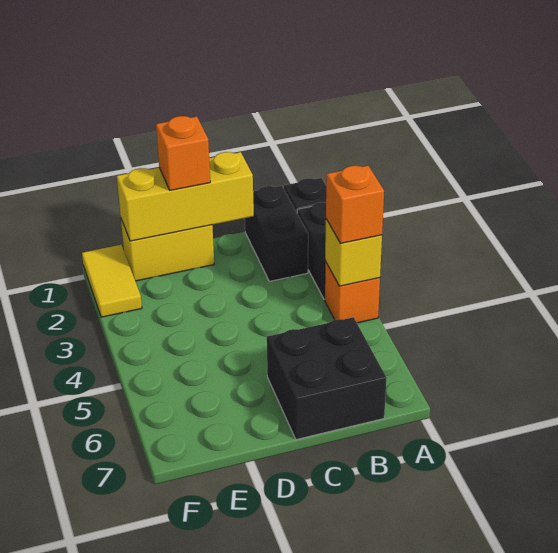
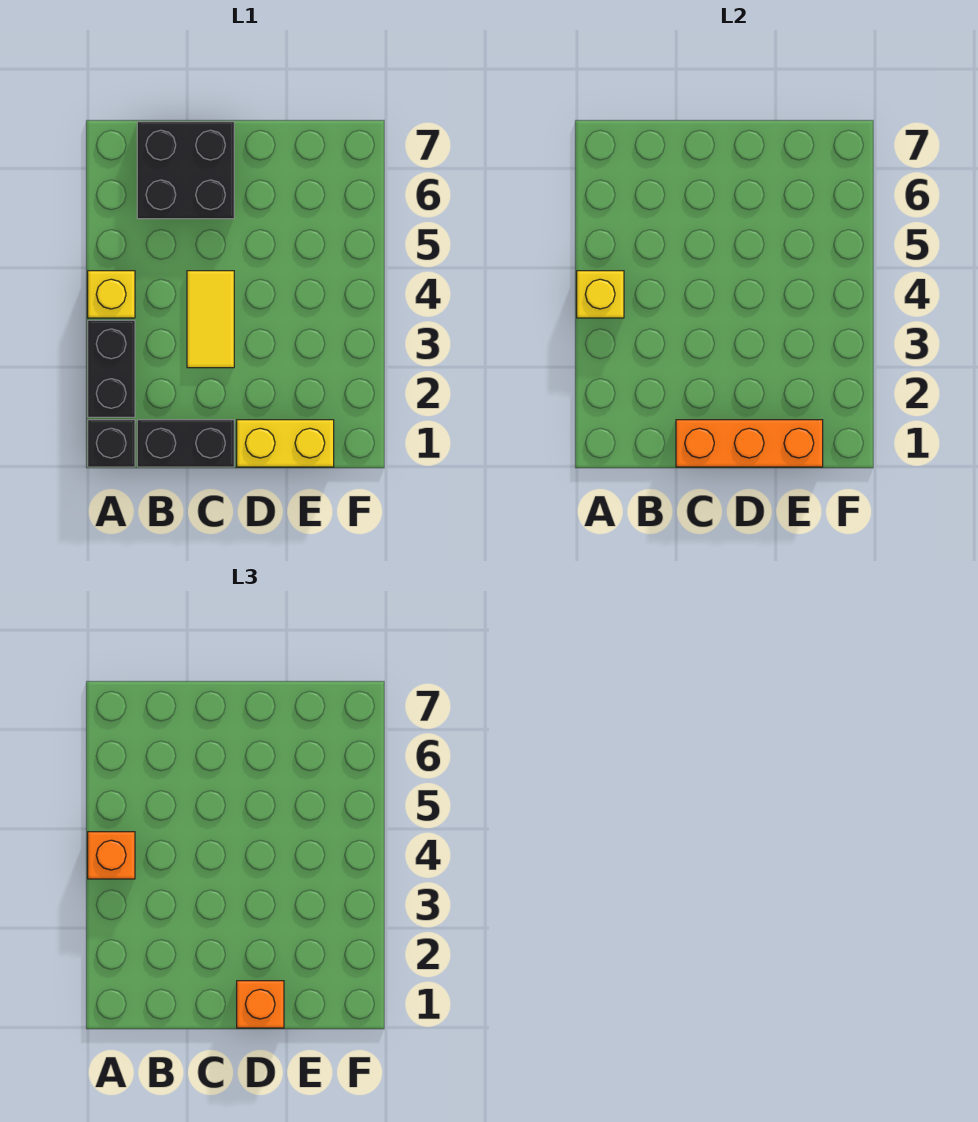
orange 1x1 brick [325,261,380,323] -> yellow 1x1 brick [88,271,135,318]
black 1x2 brick [245,186,308,281] -> black 1x2 brick turned to [137,420,234,467]
yellow 1x3 brick [117,152,254,241] -> orange 1x3 brick [676,420,823,467]
yellow 1x2 tile [82,245,142,317] -> yellow 1x2 tile moved to [187,271,234,368]

